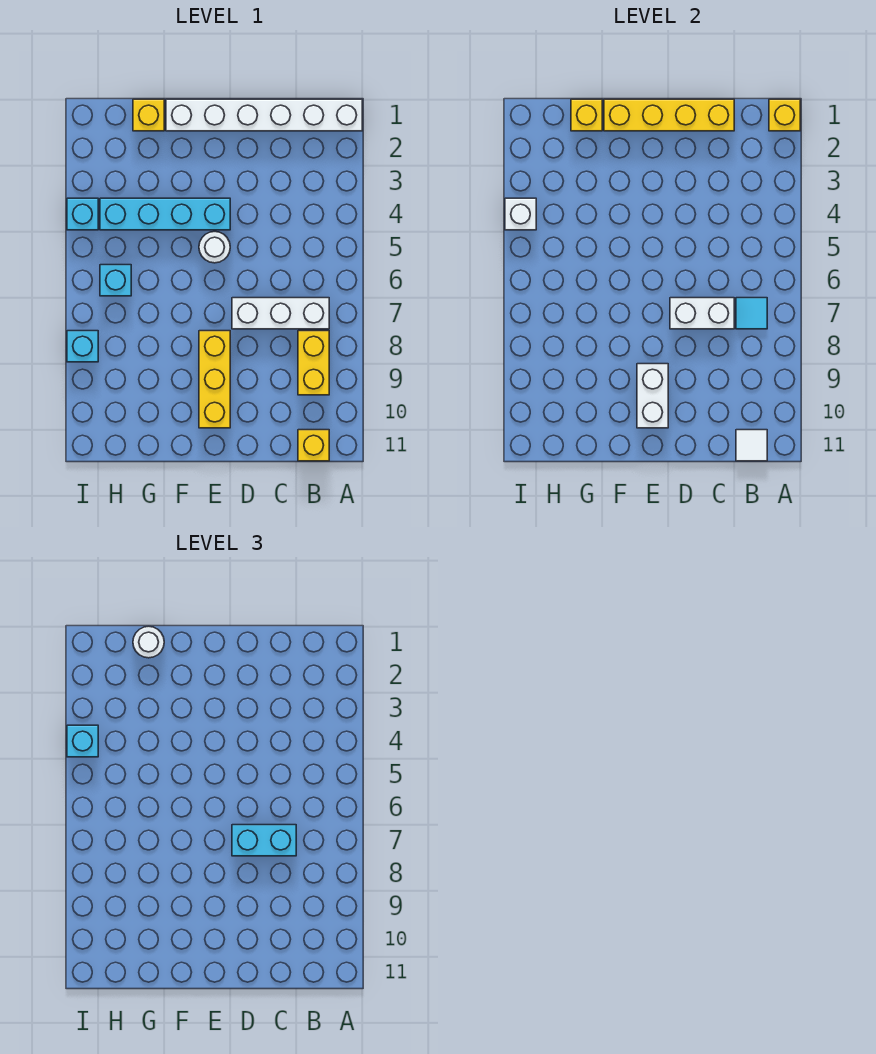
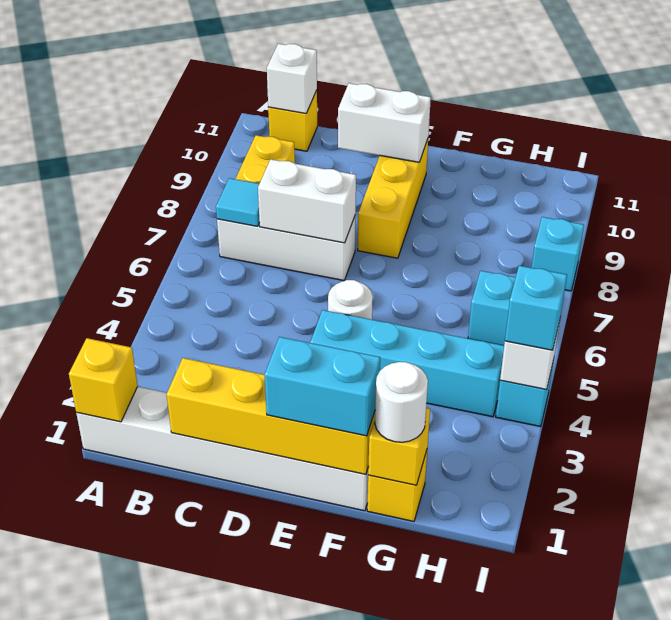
white 1x1 tile [736,430,767,461] -> white 1x1 brick [267,44,317,113]
cyan 1x2 brick [232,825,296,856] -> cyan 1x2 brick moved to [265,337,380,436]
white 1x2 brick [637,364,668,428] -> white 1x2 brick turned to [338,83,431,162]

